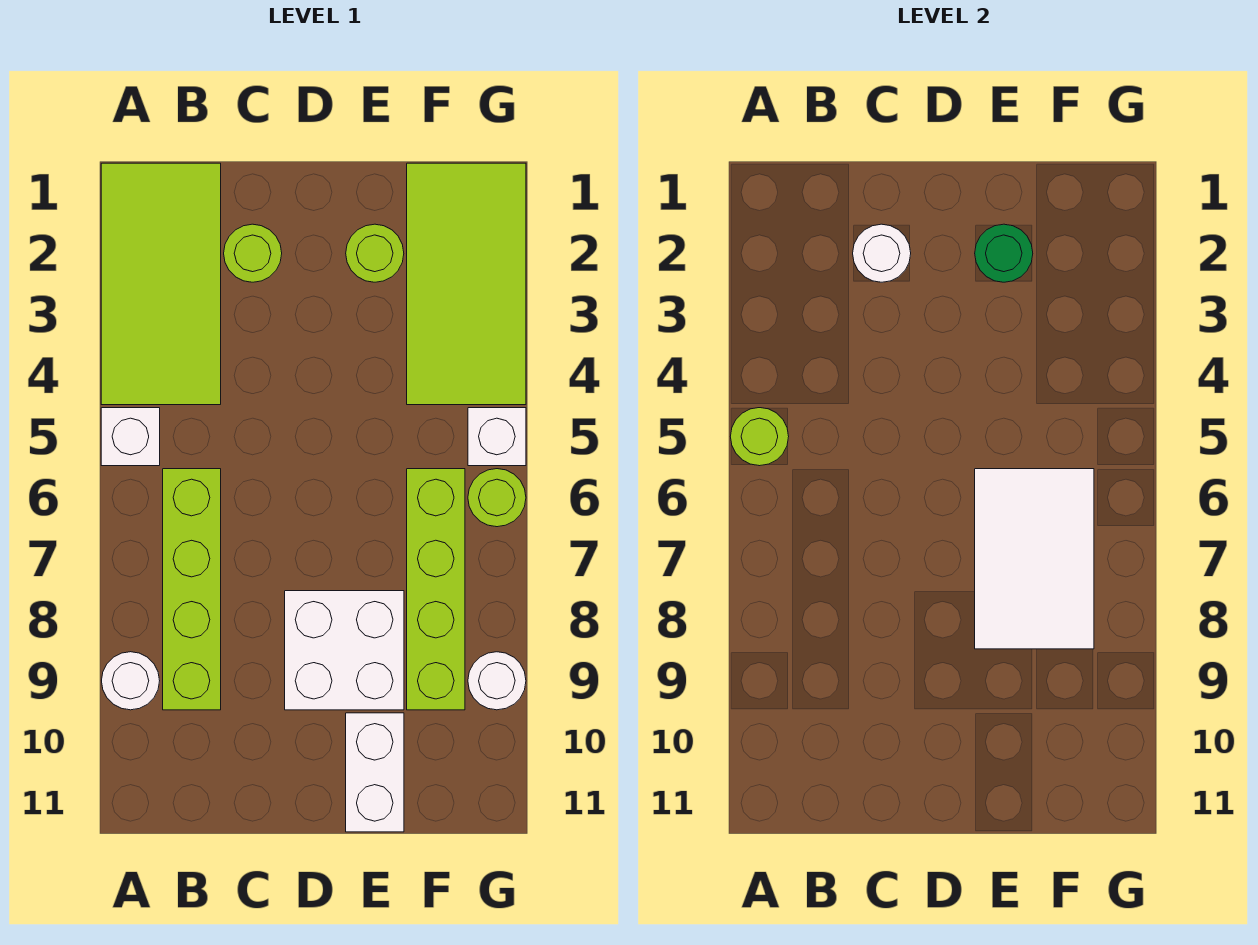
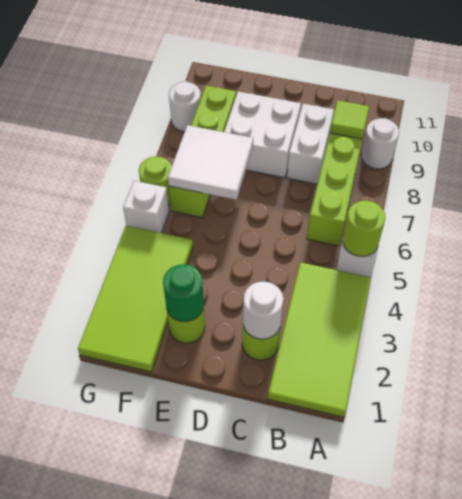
none -> lime 1x1 tile [330,100,369,139]
white 2x3 tile [975,469,1094,649] -> white 2x2 tile [168,125,253,200]
white 1x2 brick [346,713,404,832] -> white 1x2 brick moved to [287,104,334,184]

